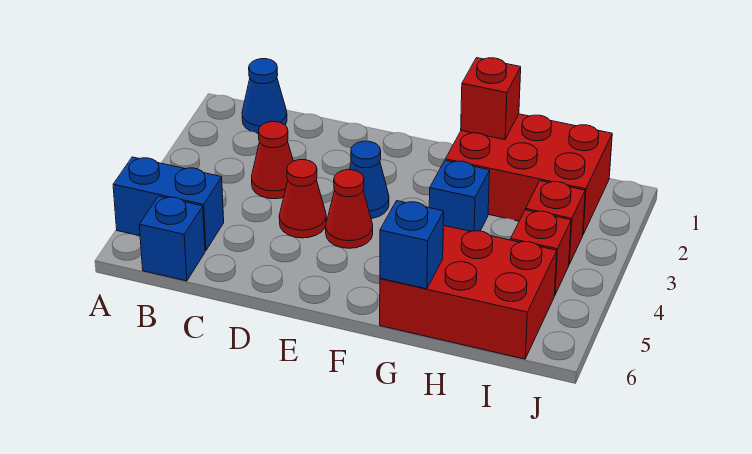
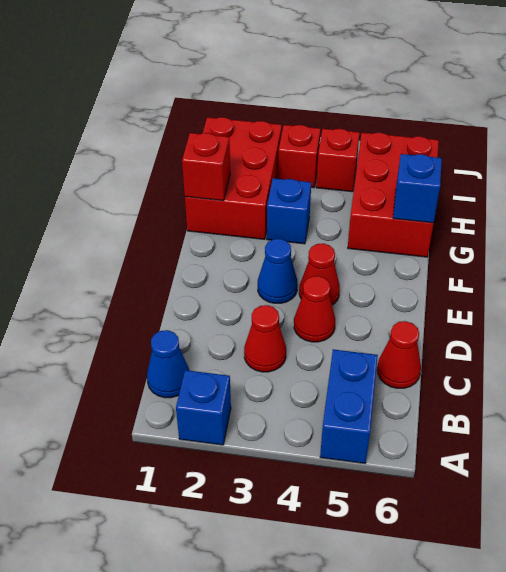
blue 1x1 brick [139,196,205,281] -> blue 1x1 brick moved to [176,370,231,445]
none -> red 1x1 cone [377,321,421,388]

